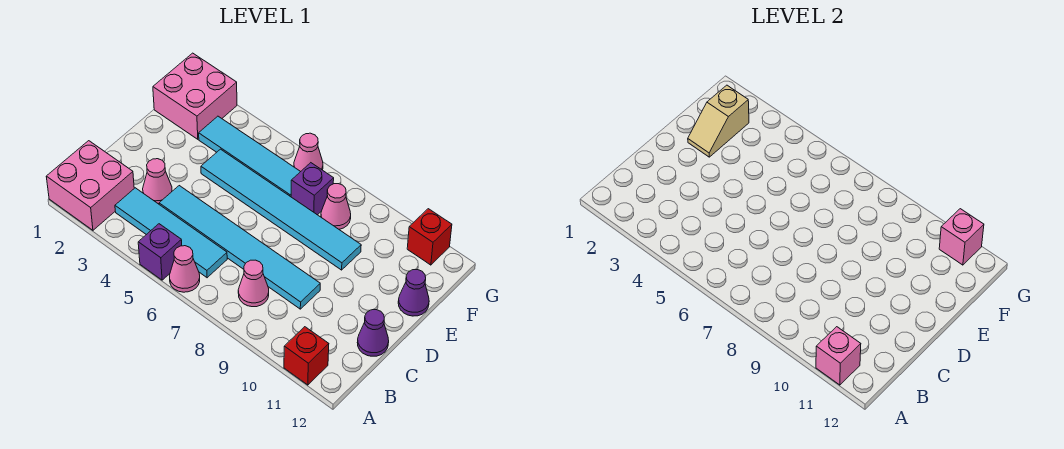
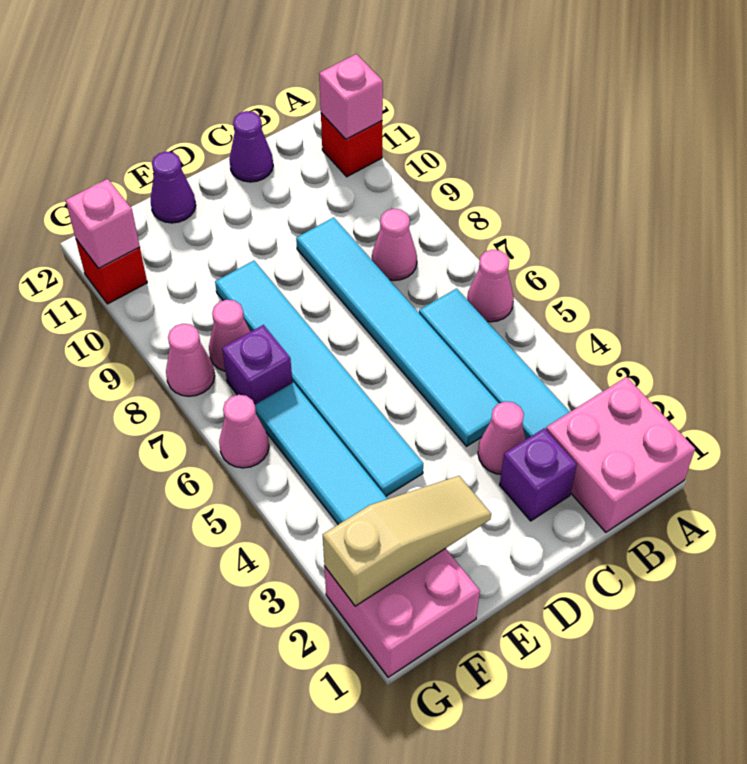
purple 1x1 brick [138,224,182,280] -> purple 1x1 brick moved to [500,428,577,521]
tan 1x2 slope [688,85,749,157] -> tan 1x3 slope [323,476,491,606]
none -> pink 1x1 cone [166,324,215,396]

